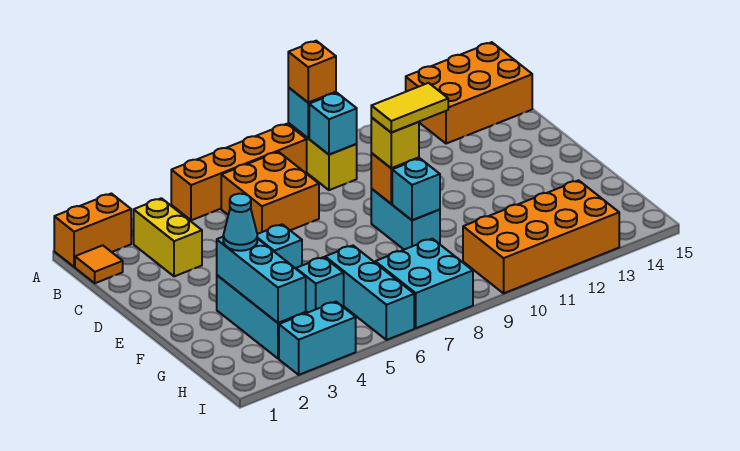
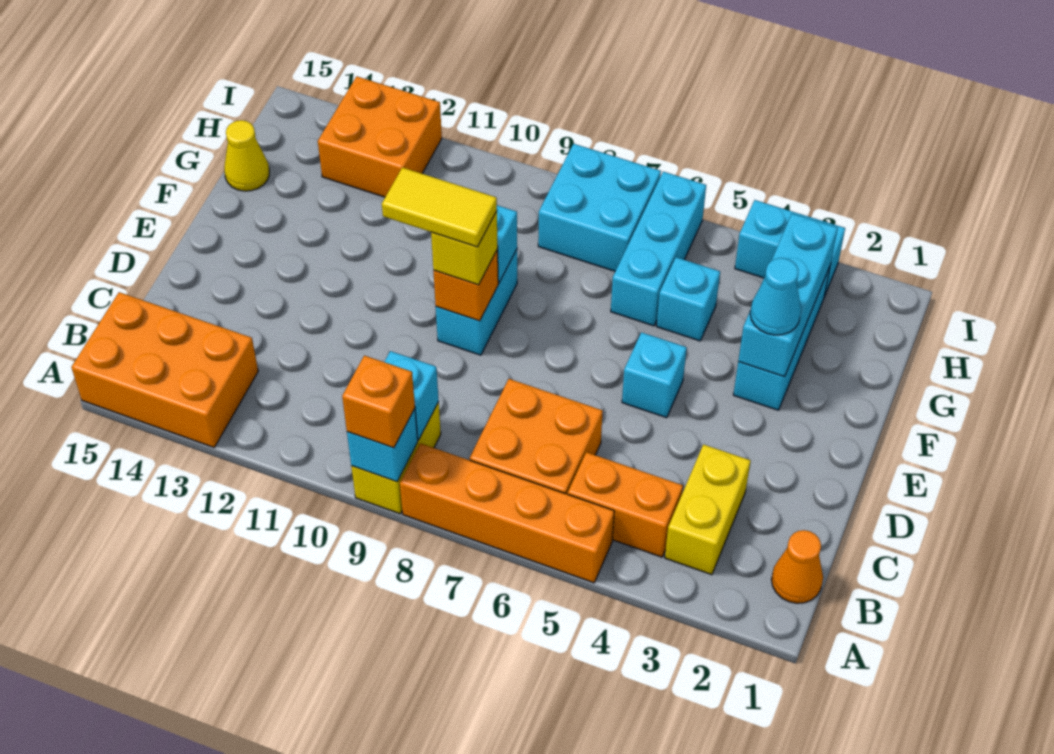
orange 1x2 brick [54,194,131,267] -> orange 1x2 brick moved to [568,452,683,557]
orange 1x1 tile [75,245,123,283] -> orange 1x1 cone [771,530,823,603]
none -> yellow 1x1 cone [224,120,269,191]
orange 2x4 brick [463,180,619,293] -> orange 2x2 brick [318,76,442,197]

